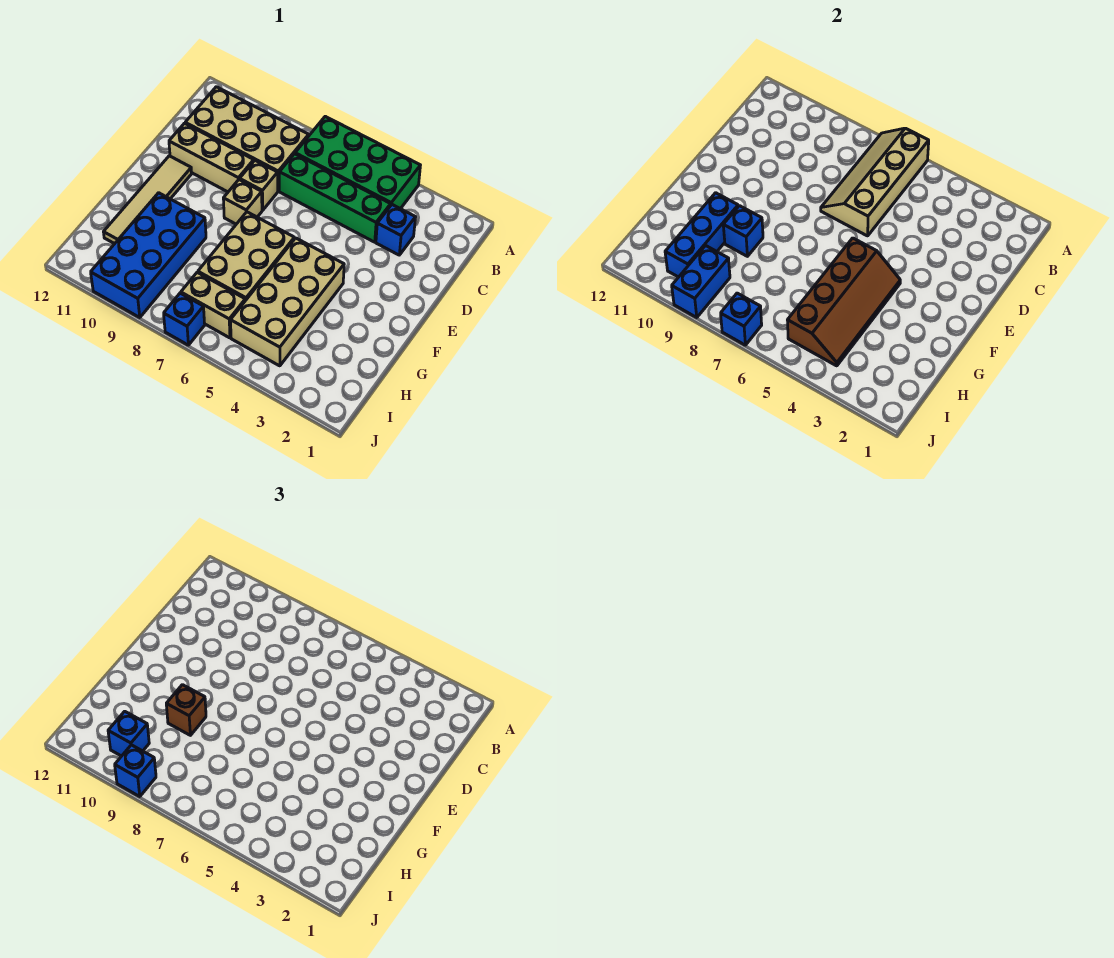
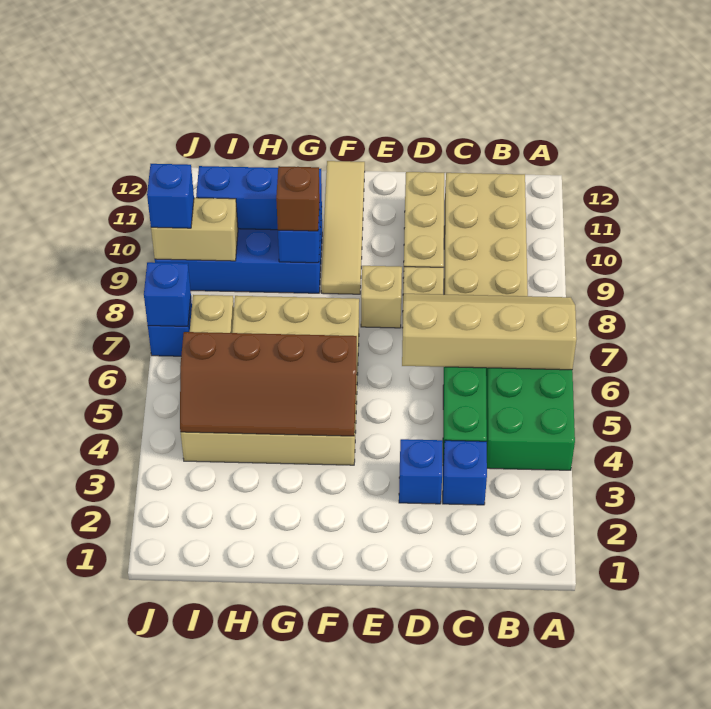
tan 1x4 tile [104,156,192,244] -> tan 1x4 tile turned to [321,161,365,294]
blue 1x2 brick [672,246,730,318] -> tan 1x2 brick [151,198,238,261]
blue 1x1 brick [108,711,149,756] -> blue 1x1 brick moved to [399,439,443,504]

